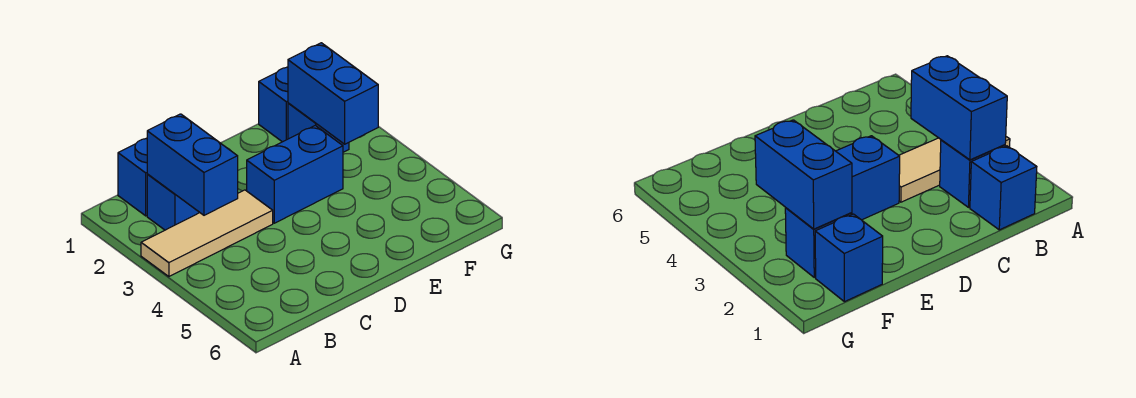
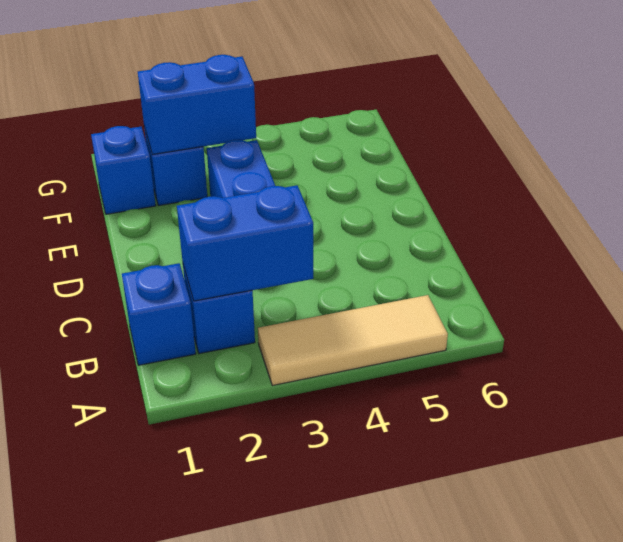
tan 1x3 tile [141,190,273,277] -> tan 1x3 tile turned to [258,295,448,386]

